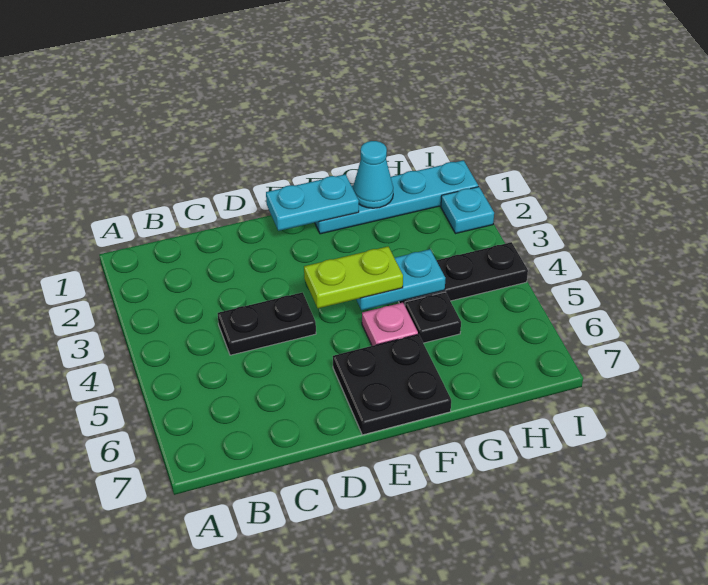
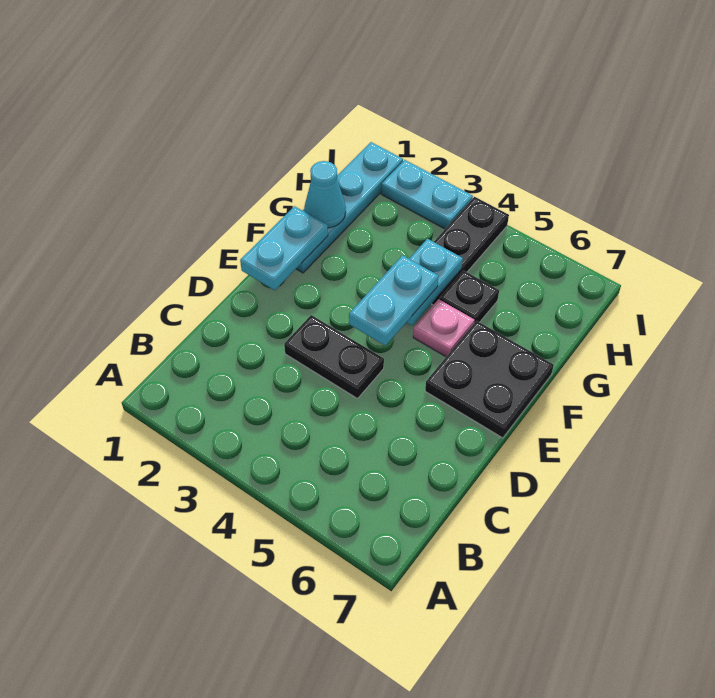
black 1x2 plate [218,292,316,355] -> black 1x2 plate turned to [284,315,384,399]
lime 1x2 plate [304,247,403,309] -> cyan 1x2 plate [349,255,439,346]
cyan 1x1 plate [441,187,494,234] -> cyan 1x2 plate [381,160,473,229]

